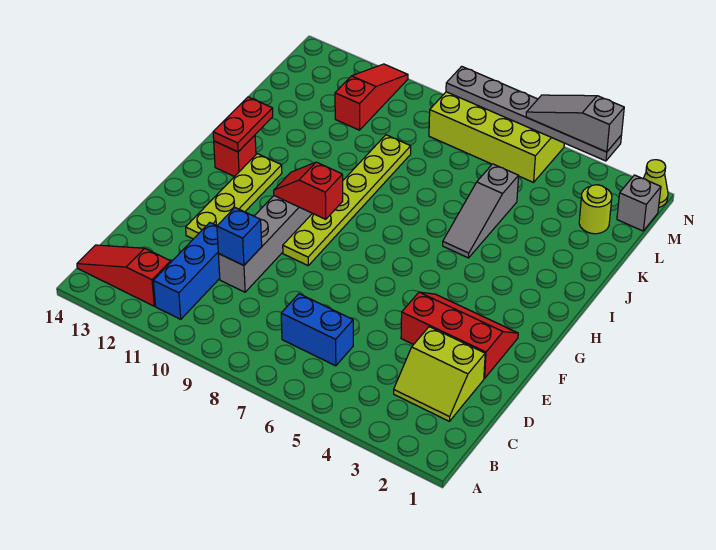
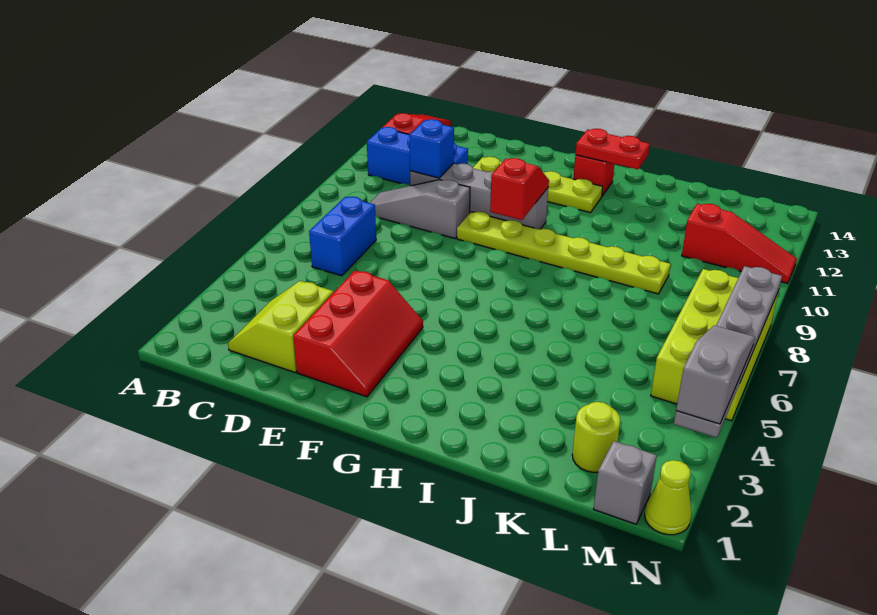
grey 1x3 slope [443,164,519,258] -> grey 1x3 slope moved to [370,179,470,238]

